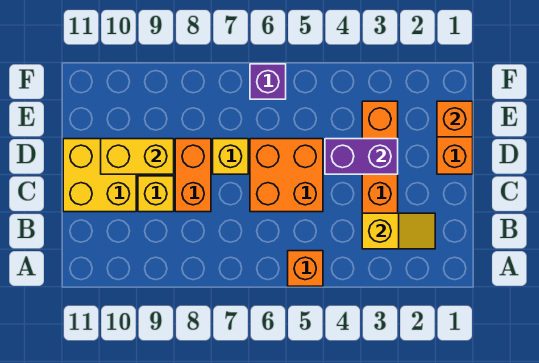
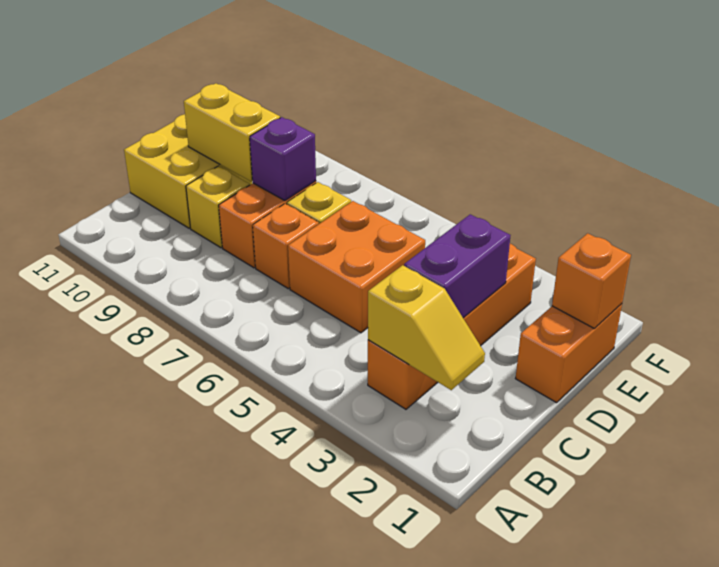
orange 1x1 brick [288,251,323,286] -> orange 1x1 brick moved to [253,204,319,289]
purple 1x2 brick [325,139,398,174] -> purple 1x2 brick turned to [404,214,511,318]
purple 1x1 brick [250,64,286,99] -> purple 1x1 brick moved to [250,117,316,201]

